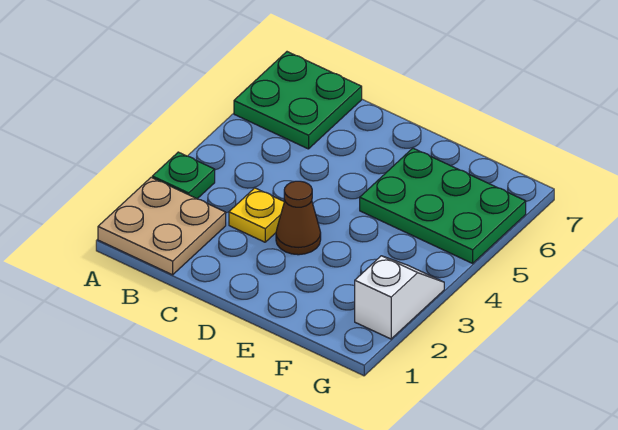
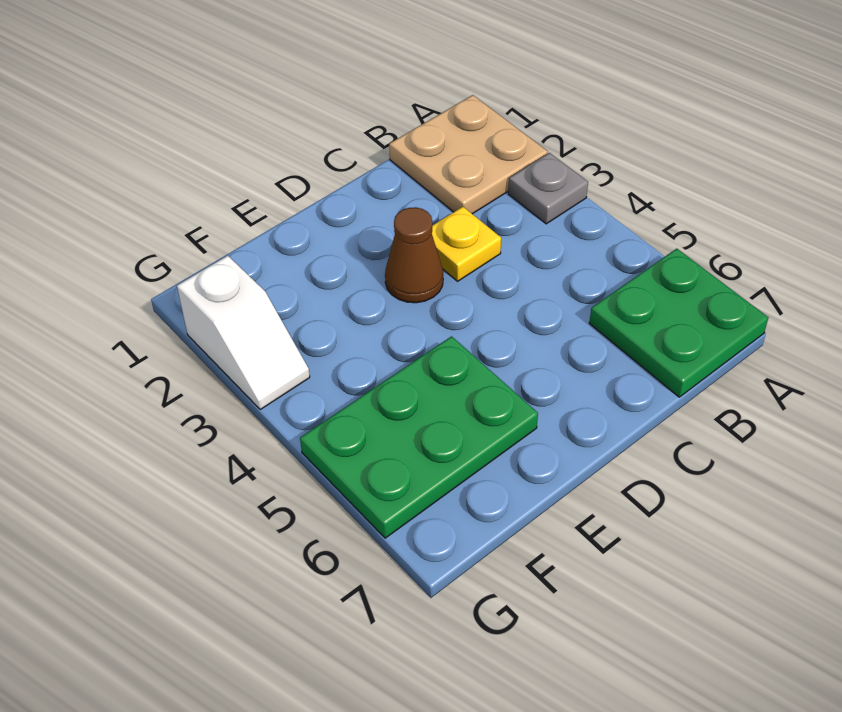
green 1x1 plate [152,152,215,199] -> grey 1x1 plate [508,153,588,224]

